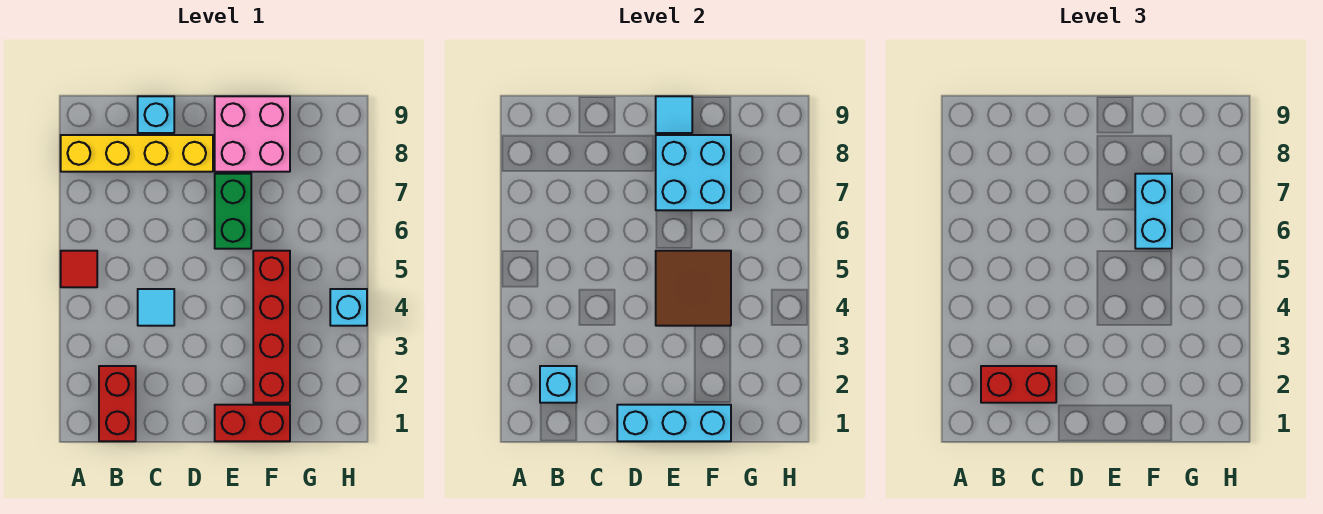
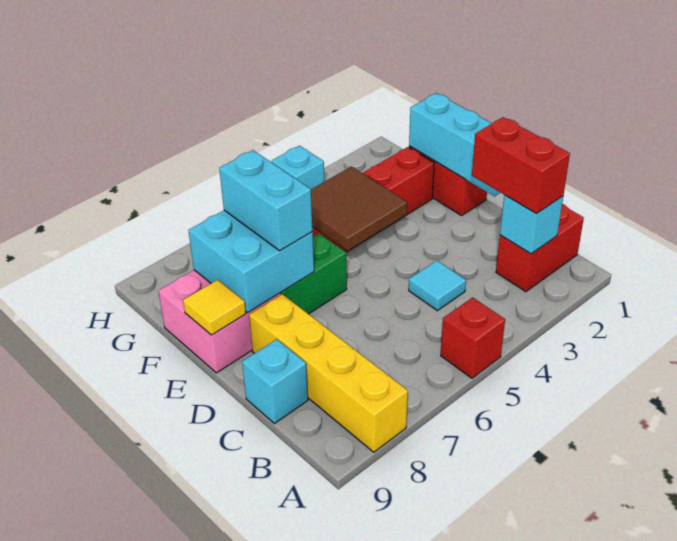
red 1x1 tile [61,251,97,287] -> red 1x1 brick [441,297,505,378]
cyan 1x1 tile [656,96,692,133] -> yellow 1x1 tile [183,280,246,335]
cyan 1x2 brick [1135,174,1172,249] -> cyan 1x2 brick turned to [219,150,312,251]

